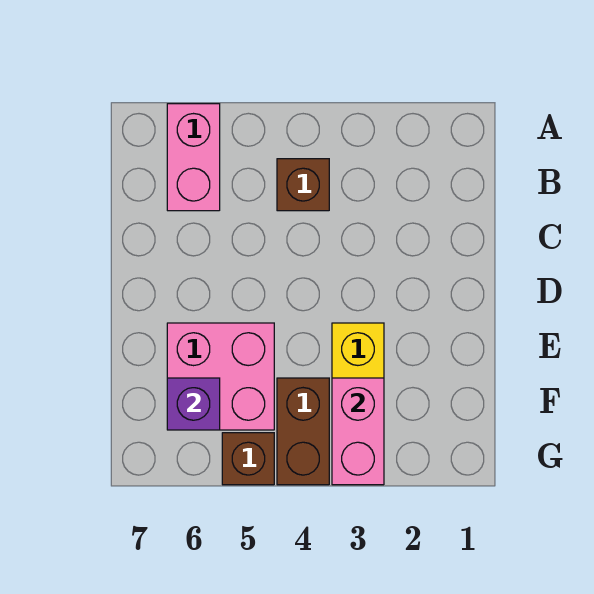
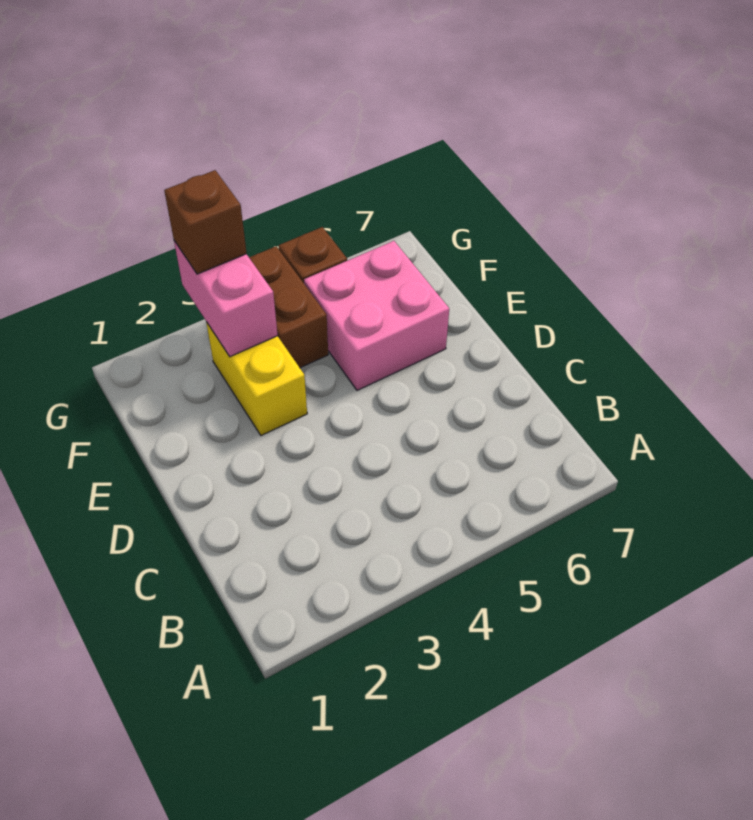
pink 1x2 brick [167,104,220,211] -> none
brown 1x1 brick [277,159,329,211] -> brown 1x1 brick moved to [164,170,247,274]
purple 1x1 brick [167,378,220,430] -> none

